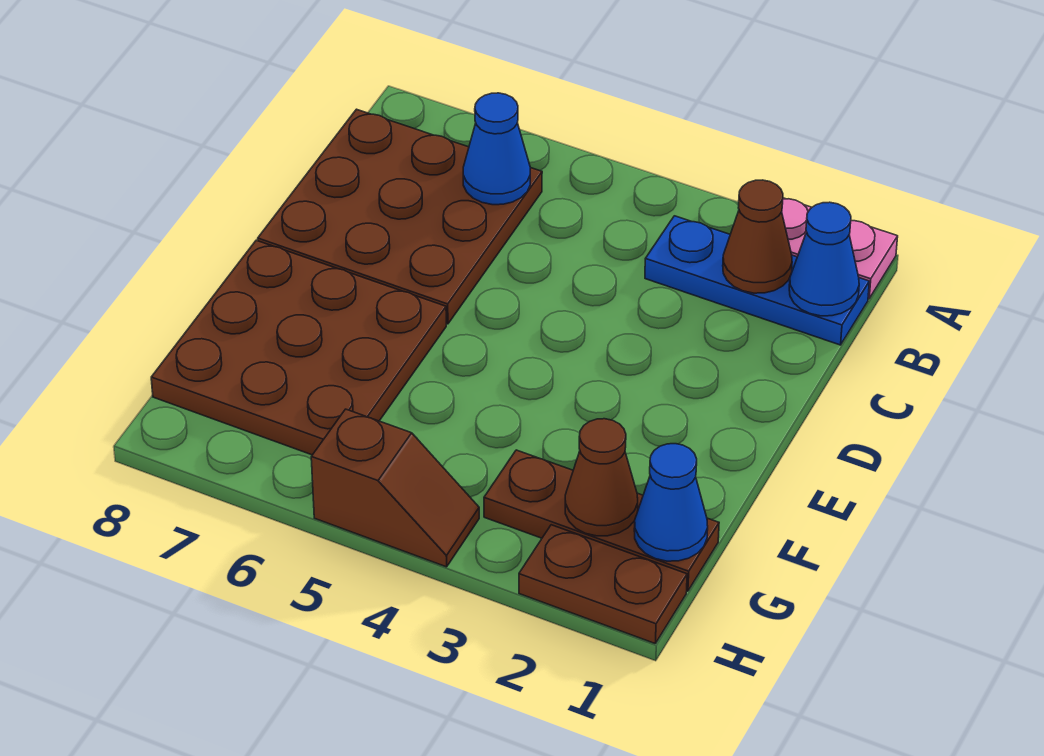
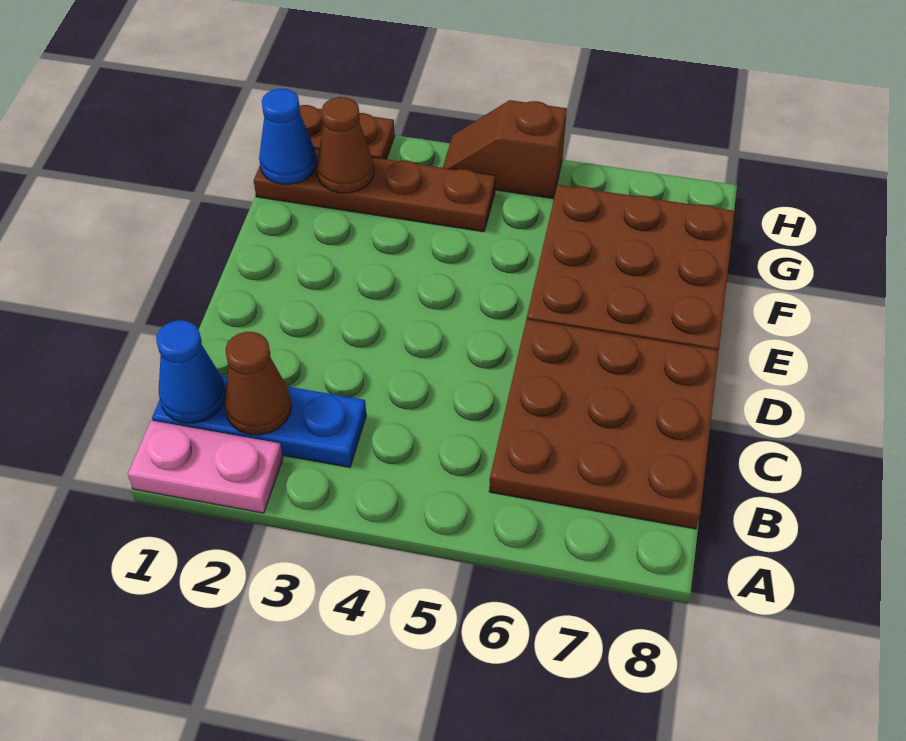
blue 1x1 cone [463,93,530,205] -> none
brown 1x3 plate [484,450,719,591] -> brown 1x4 plate [254,149,496,232]

